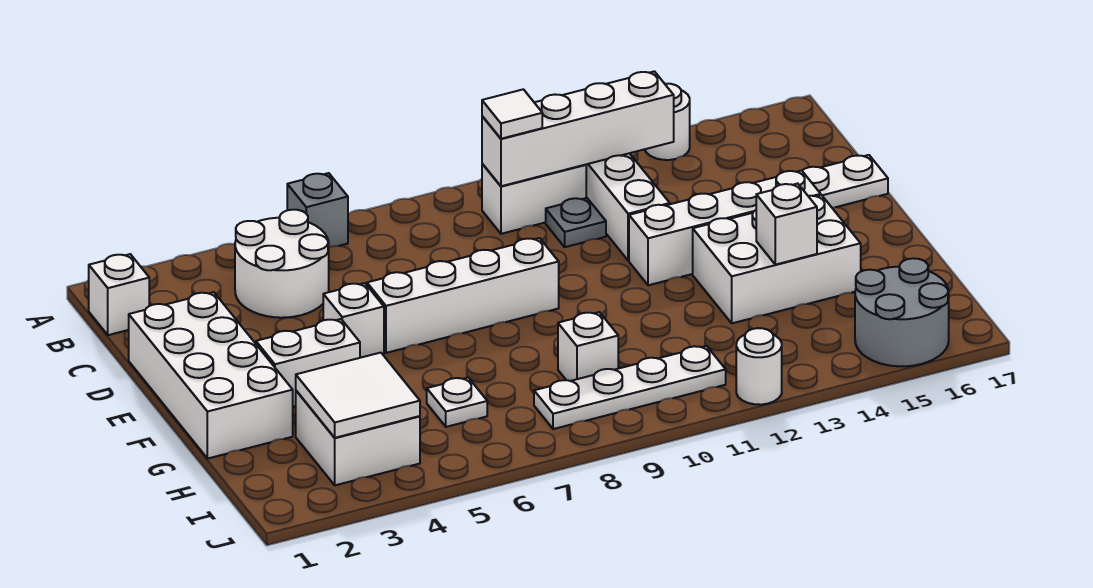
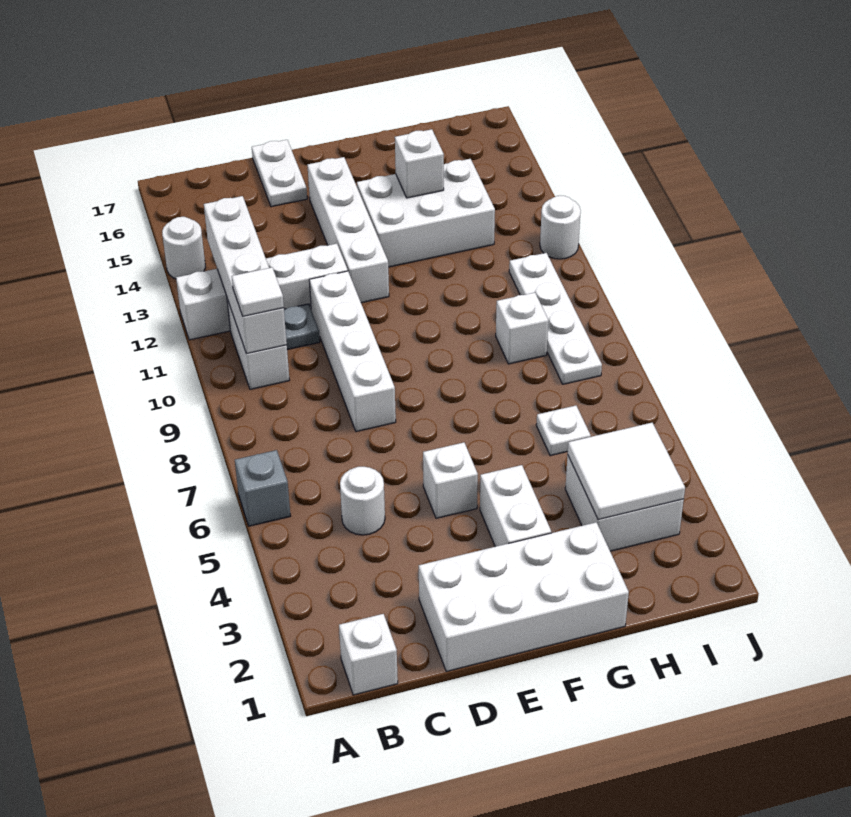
white 2x2 round brick [235,210,329,318] -> white 1x1 round brick [340,467,385,535]
white 1x4 brick [367,238,559,353] -> white 1x4 brick moved to [309,271,396,432]
white 2x3 brick [693,195,861,323] -> white 2x3 brick turned to [357,159,495,267]
grey 2x2 round brick [855,258,949,366] -> none

